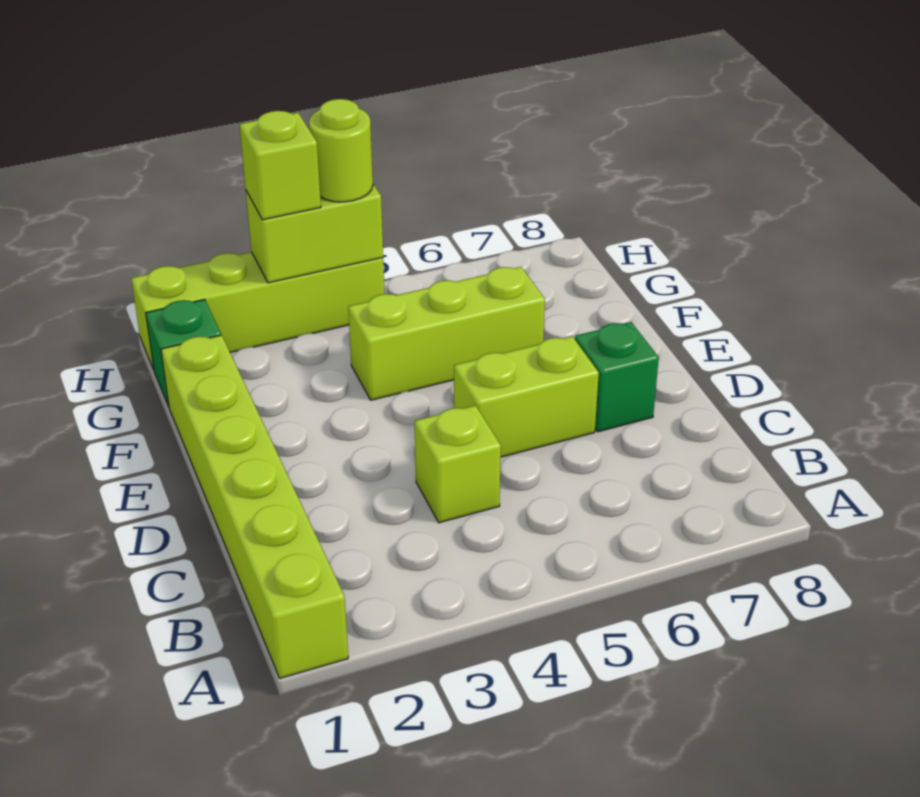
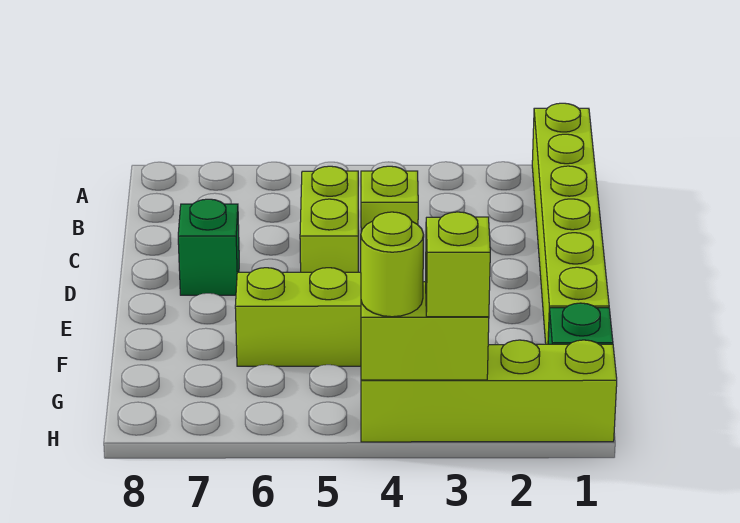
lime 1x2 brick [454,337,599,457] -> lime 1x2 brick turned to [300,166,358,272]

